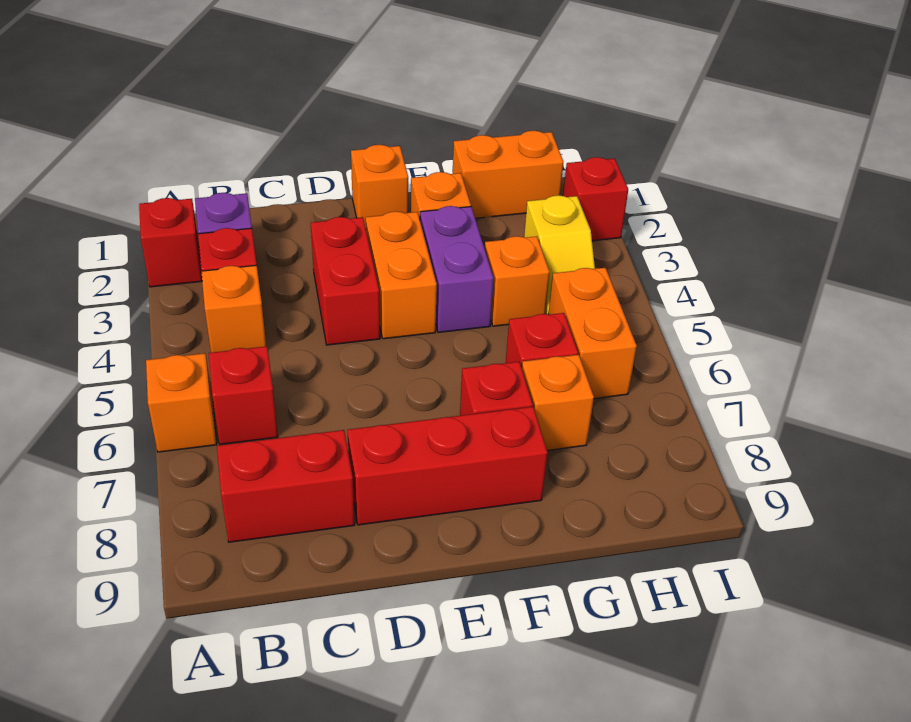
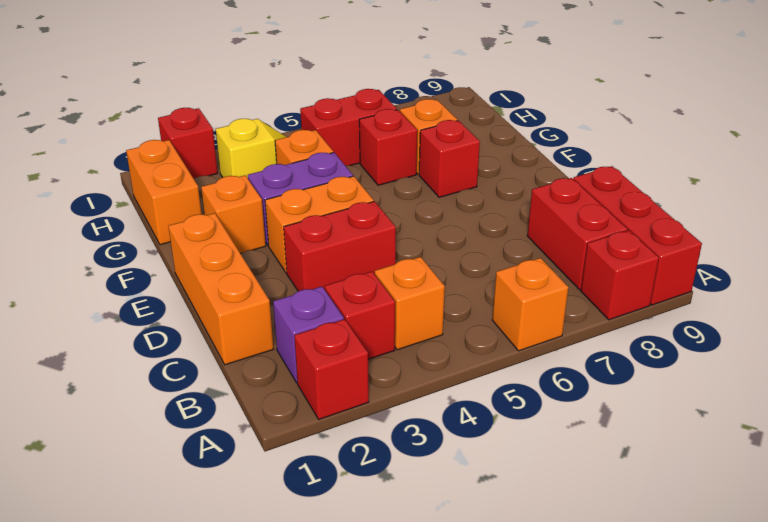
red 1x1 brick [209,346,278,445] -> red 1x1 brick moved to [581,230,659,320]
red 1x3 brick [348,407,548,525] -> red 1x3 brick moved to [573,166,702,305]
orange 1x1 brick [351,145,408,228] -> orange 1x3 brick [168,213,273,365]
orange 1x2 brick [548,268,637,399] -> red 1x2 brick [300,89,397,166]

